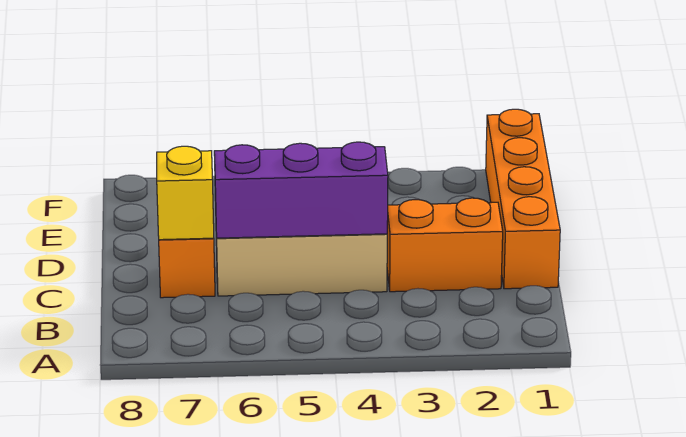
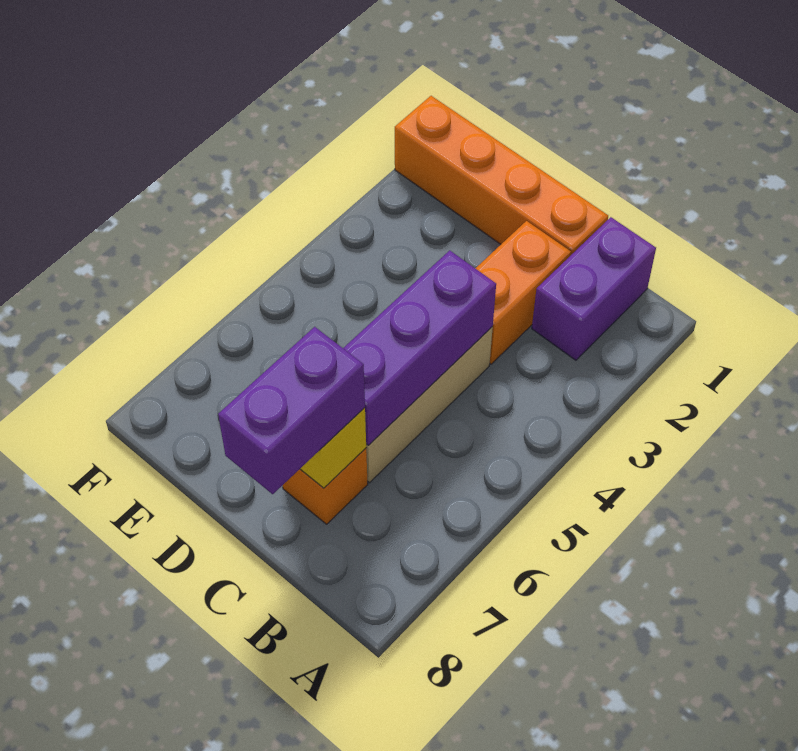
none -> purple 1x2 brick [532,217,656,360]
none -> purple 1x2 brick [218,327,365,494]

